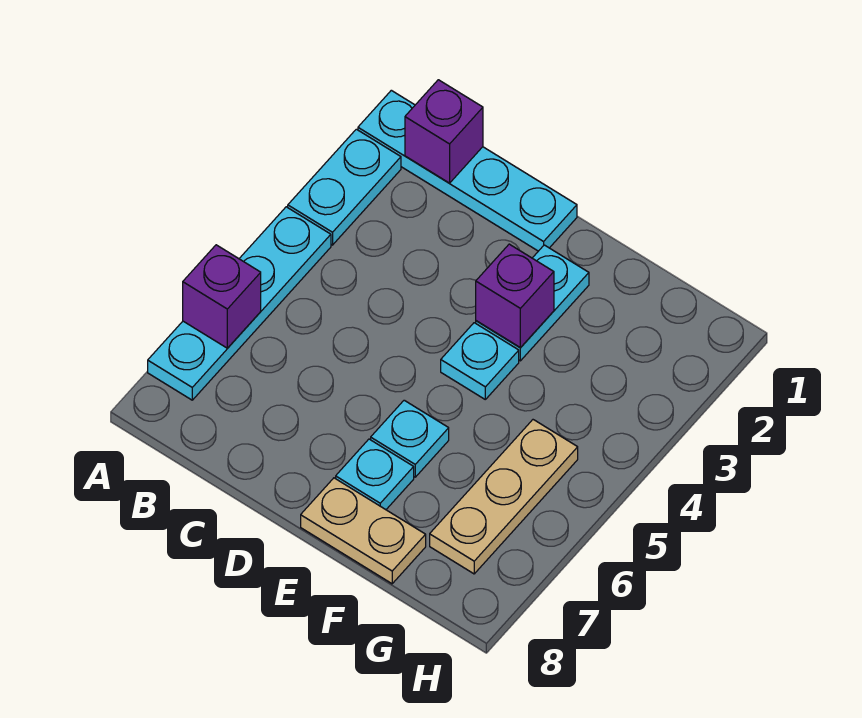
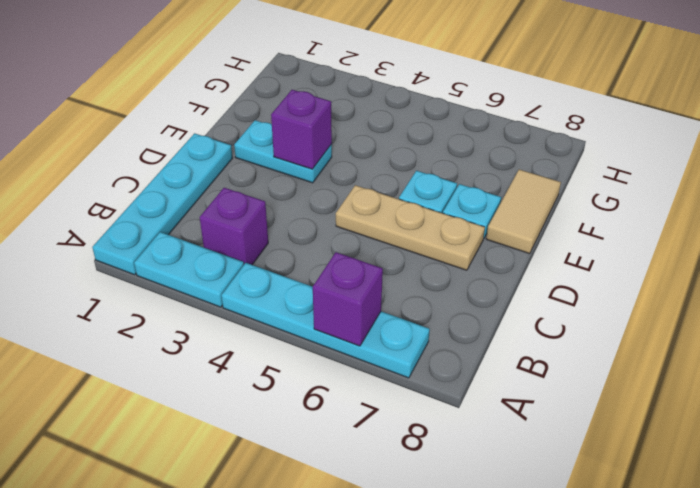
purple 1x1 brick [405,80,483,183] -> purple 1x1 brick moved to [200,188,268,265]
cyan 1x1 plate [441,323,519,399] -> none
tan 1x2 plate [301,478,426,584] -> tan 1x2 tile [486,170,561,254]
tan 1x3 plate [430,420,578,574] -> tan 1x3 plate moved to [336,185,485,270]

